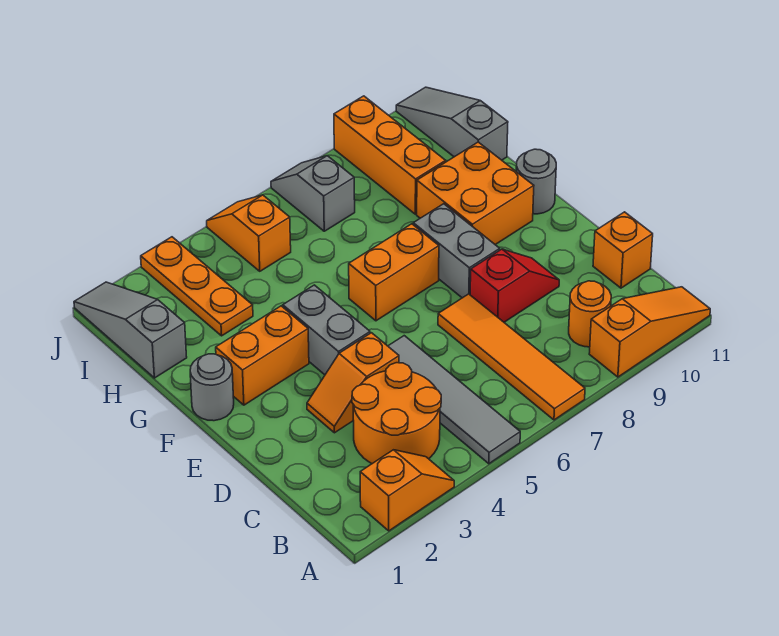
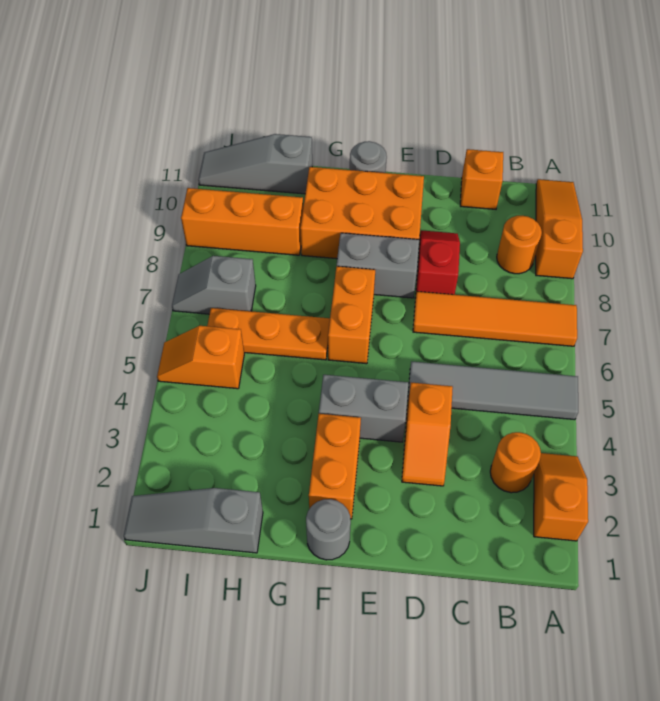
orange 2x2 round brick [352,363,441,464] -> orange 1x1 round brick [490,432,541,493]
orange 2x2 brick [417,142,534,245] -> orange 2x3 brick [300,167,424,259]
orange 1x3 plate [141,237,253,336] -> orange 1x3 plate moved to [207,308,330,360]

